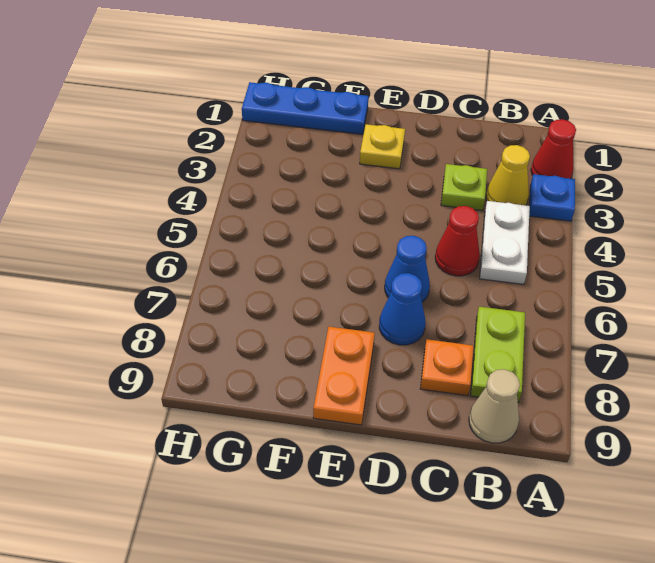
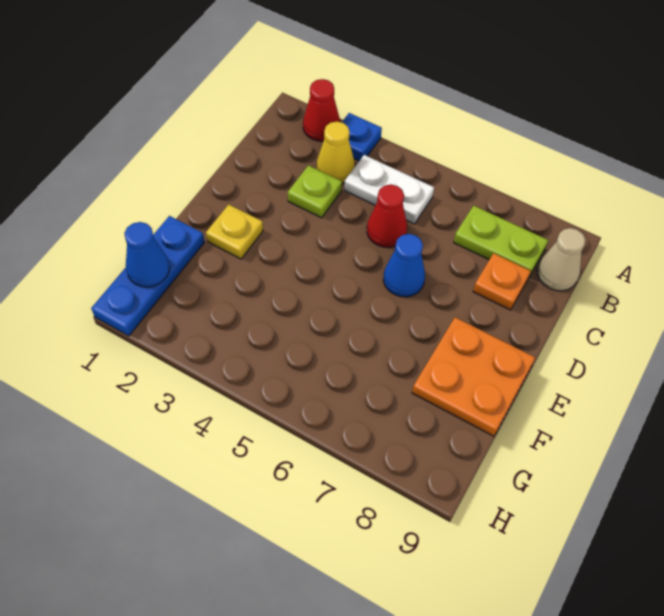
blue 1x1 cone [379,273,426,345] -> blue 1x1 cone moved to [124,222,170,287]
orange 1x2 plate [313,327,375,425] -> orange 2x2 plate [412,317,535,436]

